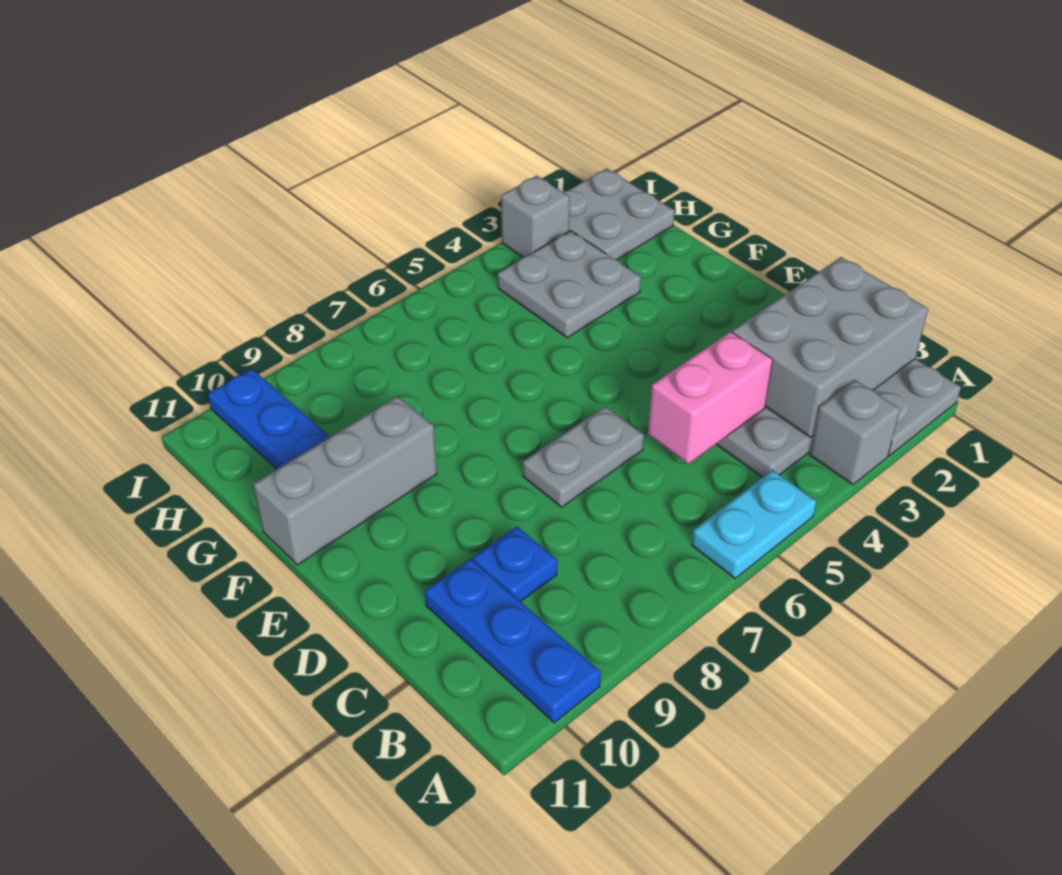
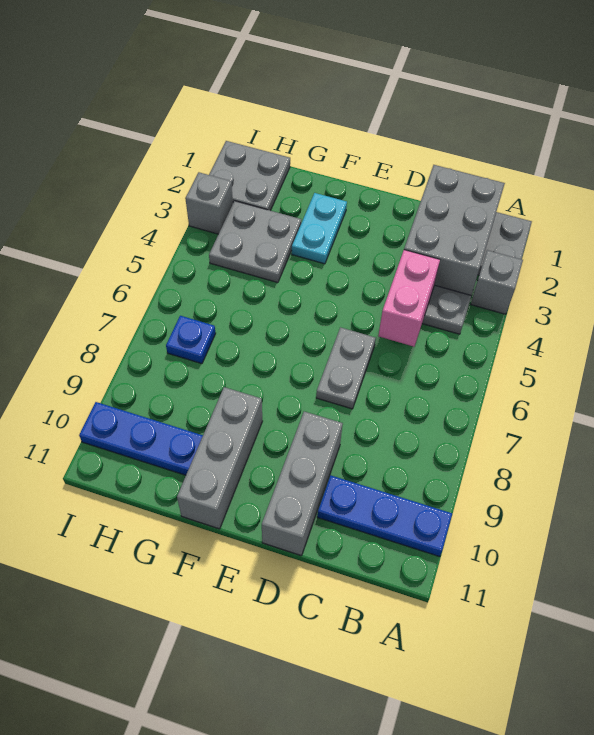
cyan 1x2 plate [692,470,816,579] -> cyan 1x2 plate moved to [292,193,347,264]
blue 1x1 plate [473,527,557,602] -> blue 1x1 plate moved to [166,316,216,364]
none -> grey 1x3 brick [262,412,343,556]

